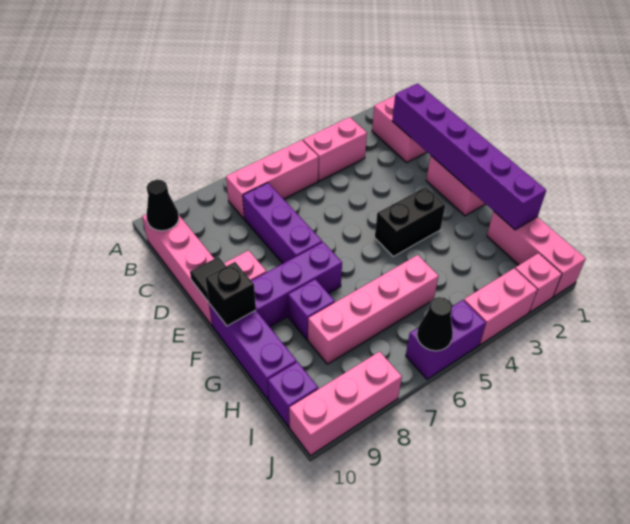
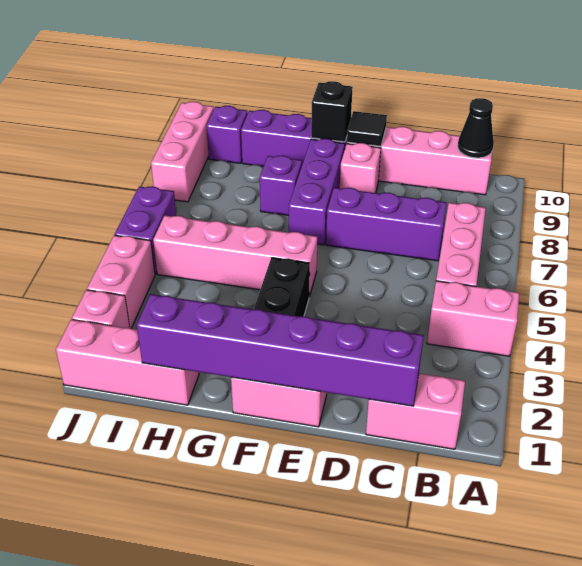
pink 1x2 brick [303,117,367,181] -> pink 1x2 brick turned to [427,281,519,356]
pink 1x4 brick [308,255,439,364] -> pink 1x4 brick turned to [153,216,317,297]
black 1x1 cone [417,297,453,351] -> none

